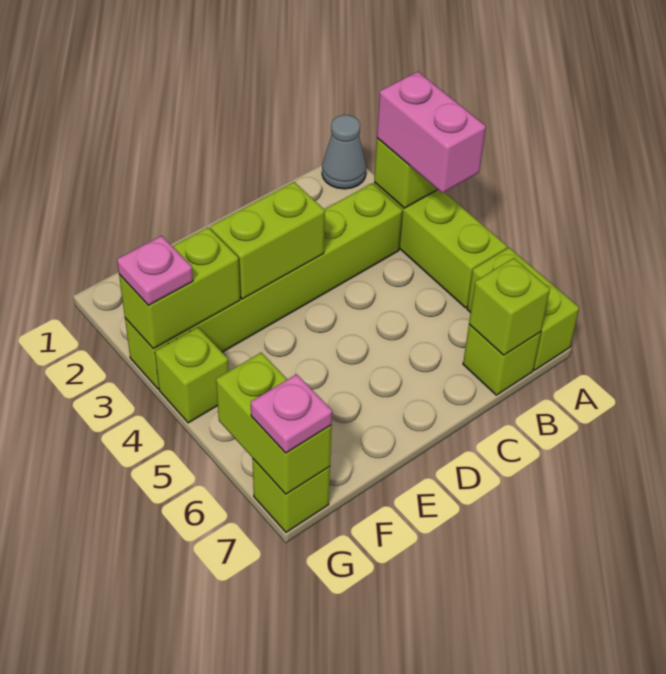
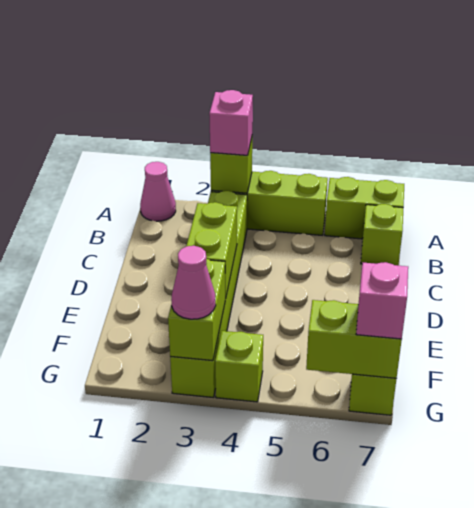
grey 1x1 cone [322,115,366,189] -> pink 1x1 cone [140,162,176,221]
pink 1x2 brick [377,72,486,193] -> pink 1x1 brick [209,90,253,155]
lime 1x1 brick [469,258,550,355] -> none
pink 1x1 plate [117,236,193,305] -> pink 1x1 cone [171,246,216,319]
pink 1x1 plate [251,374,332,453] -> pink 1x1 brick [356,262,408,339]

